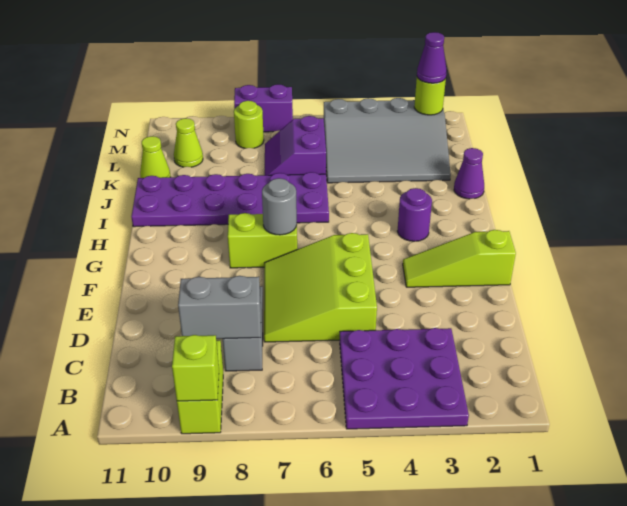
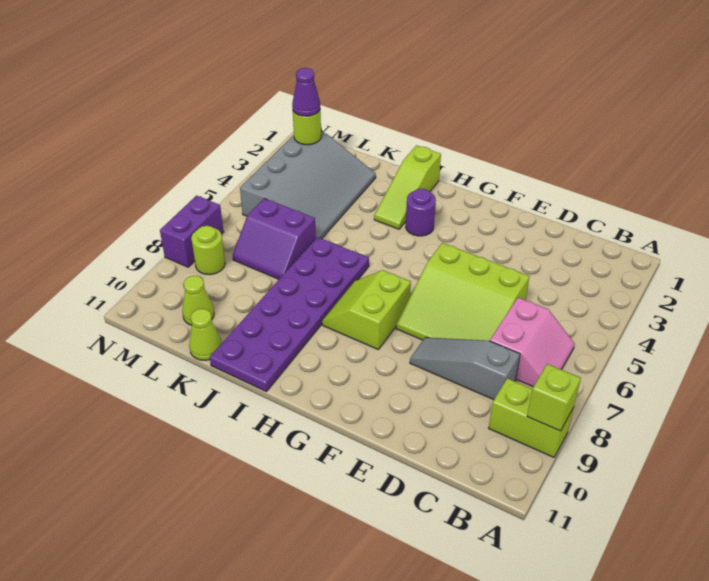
purple 3x3 plate [340,328,469,429] -> none
none -> pink 2x2 slope [490,298,575,387]
grey 1x2 brick [178,276,261,339] -> none
lime 1x3 slope [403,230,516,287] -> lime 1x3 slope moved to [374,145,441,229]
grey 1x1 round brick [262,178,297,235] -> none
purple 1x1 cone [454,148,484,199] -> none

